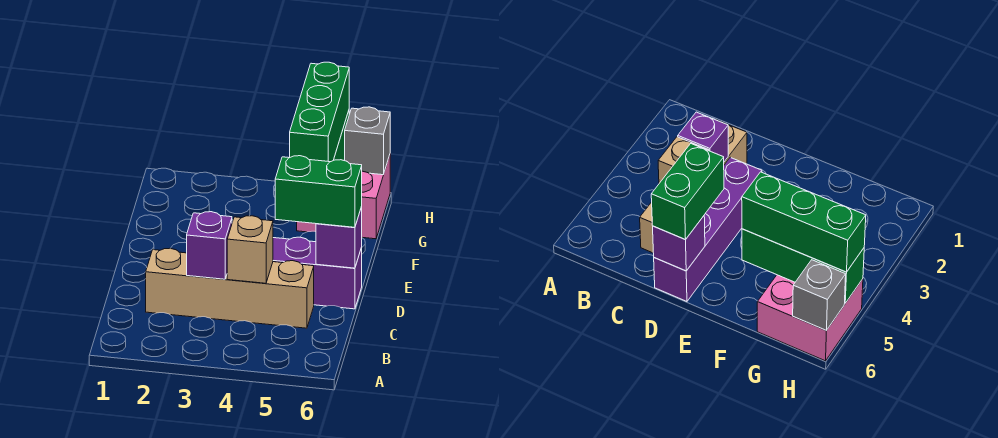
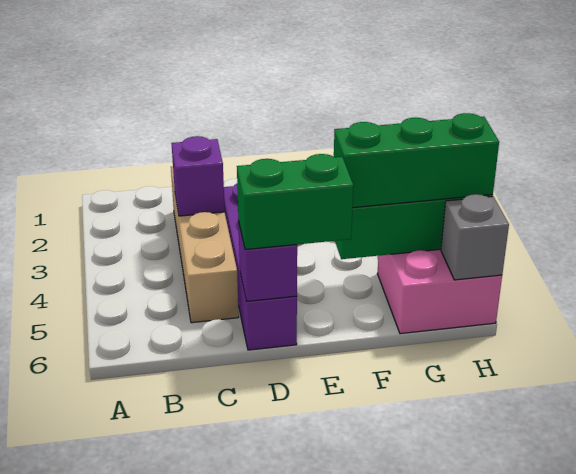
tan 1x1 brick [227,216,273,283] -> none
green 1x2 brick [275,156,362,227] -> green 1x2 brick turned to [237,154,353,249]

